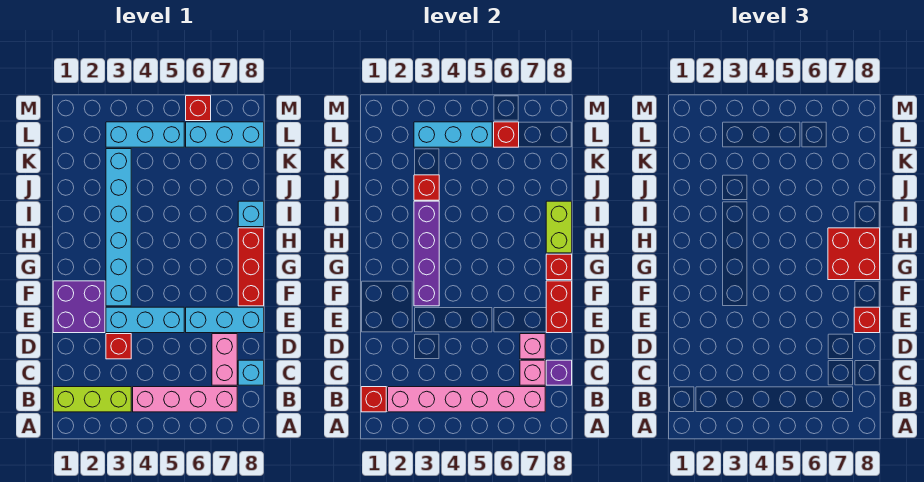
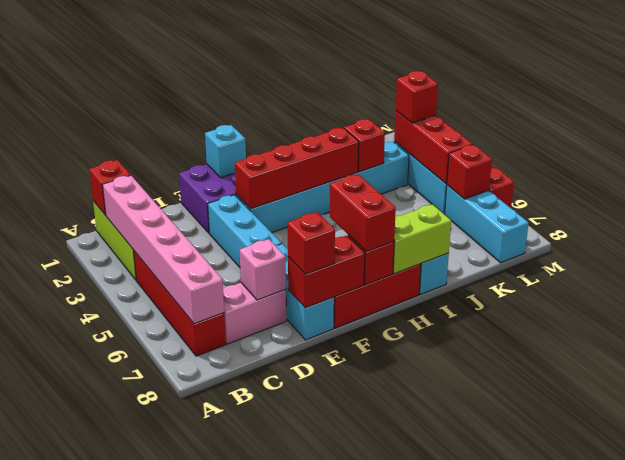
pink 1x4 brick [133,387,237,412] -> red 1x4 brick [134,251,226,356]
pink 1x1 brick [520,360,545,385] -> none
cyan 1x1 brick [238,360,264,385] -> cyan 1x1 brick moved to [205,125,246,178]
purple 1x1 brick [546,360,572,385] -> none
red 1x1 brick [106,334,131,359] -> red 1x1 brick moved to [396,71,438,123]
purple 1x4 brick [414,201,439,306] -> red 1x4 brick [235,128,359,209]
red 2x2 brick [828,228,880,280] -> red 1x2 brick [330,174,396,252]
cyan 1x3 brick [414,122,492,147] -> red 1x3 brick [394,111,473,184]

